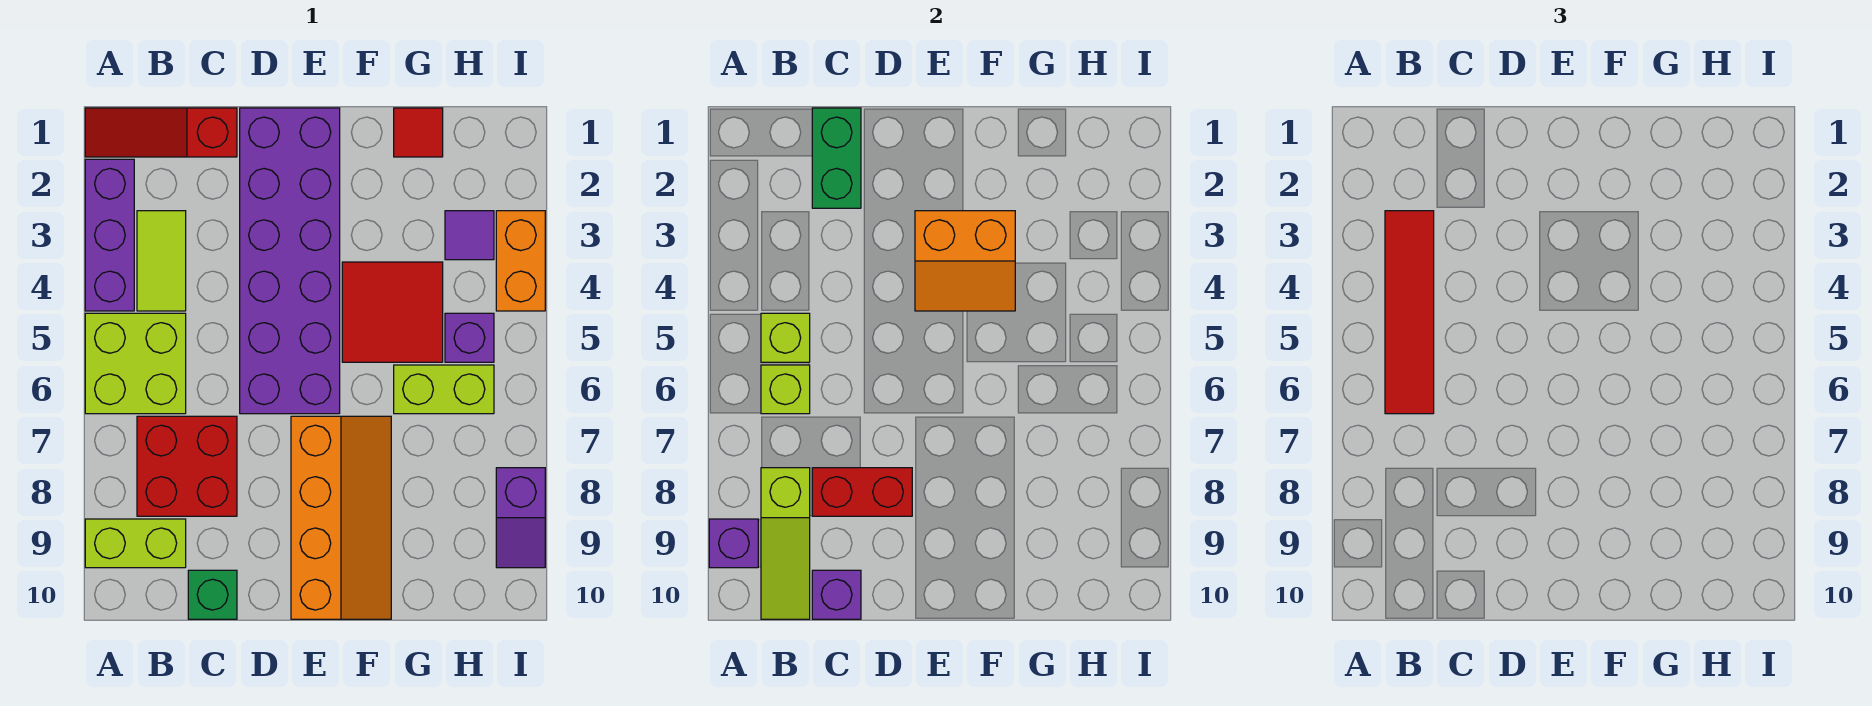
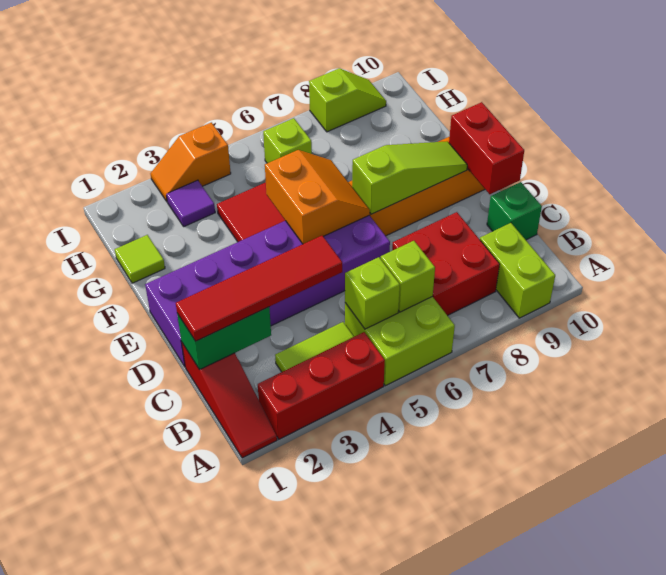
purple 1x3 brick [85,159,134,311] -> red 1x3 brick [258,332,385,439]
purple 1x1 brick [709,519,758,568] -> none
red 1x4 tile [1385,211,1434,414] -> red 1x4 tile moved to [176,236,342,341]
lime 1x3 slope [761,468,810,619] -> lime 1x3 slope moved to [352,141,467,214]
red 1x2 brick [812,468,912,516] -> red 1x2 brick moved to [449,102,524,194]
purple 1x1 brick [812,570,861,619] -> none
orange 2x2 slope [915,211,1015,311] -> orange 2x2 slope moved to [265,150,370,244]
red 1x1 tile [394,108,443,157] -> lime 1x1 tile [115,235,165,283]
lime 1x2 brick [394,365,494,414] -> lime 1x1 brick [263,118,312,163]
purple 1x1 brick [445,313,494,362] -> none
orange 1x2 brick [496,211,545,311] -> orange 1x2 slope [150,122,231,201]
purple 1x2 slope [496,468,545,568] -> lime 1x2 slope [309,68,386,132]

